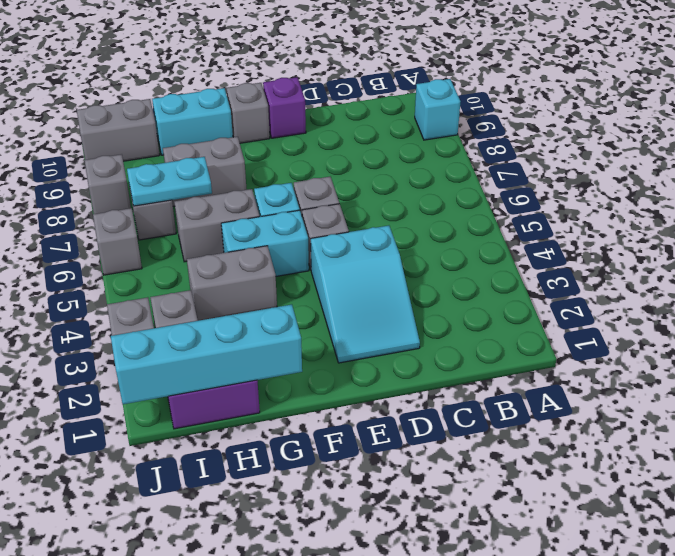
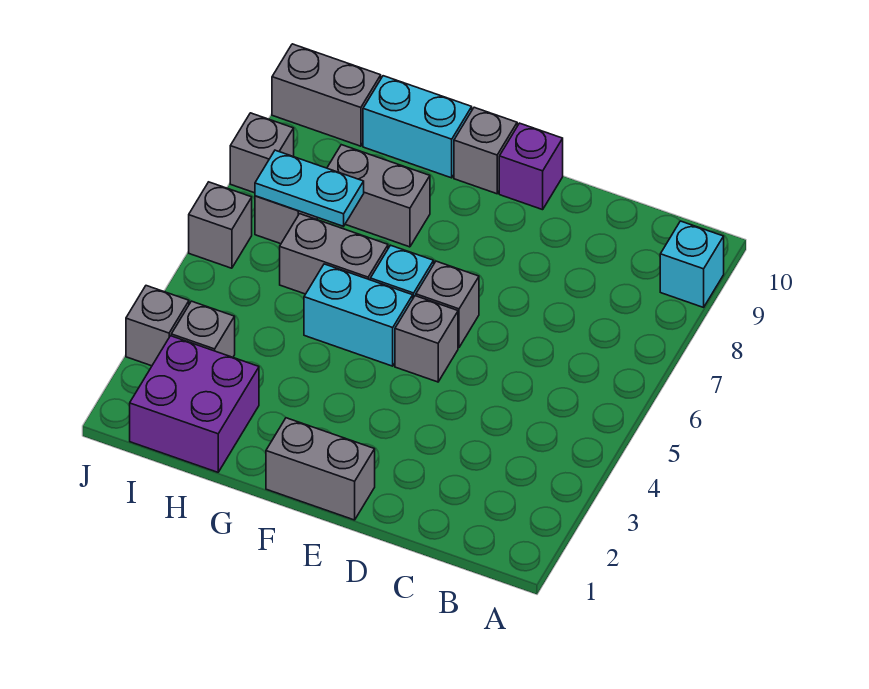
cyan 2x3 slope [311,226,420,363] -> none
cyan 1x4 brick [111,305,302,404] -> none
grey 1x2 brick [187,246,277,321] -> grey 1x2 brick moved to [266,418,375,520]

